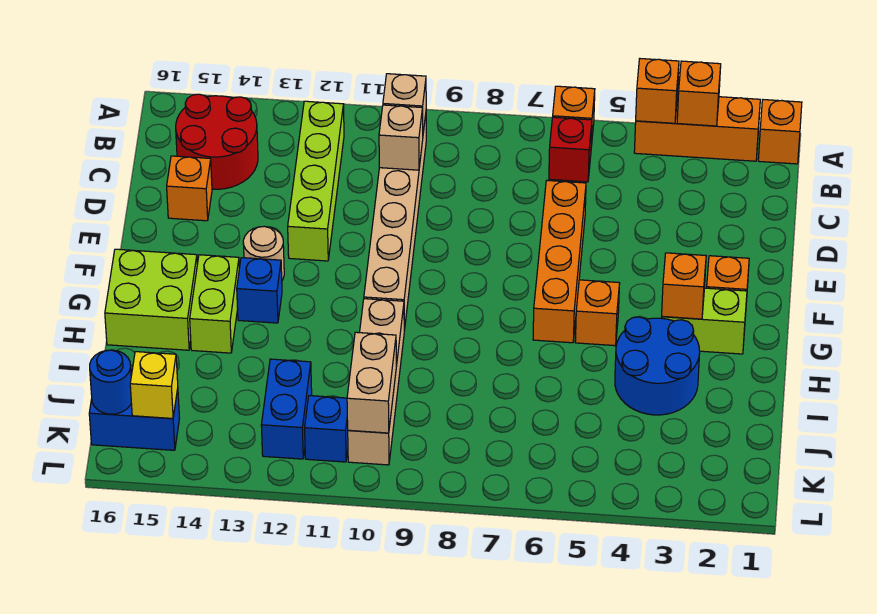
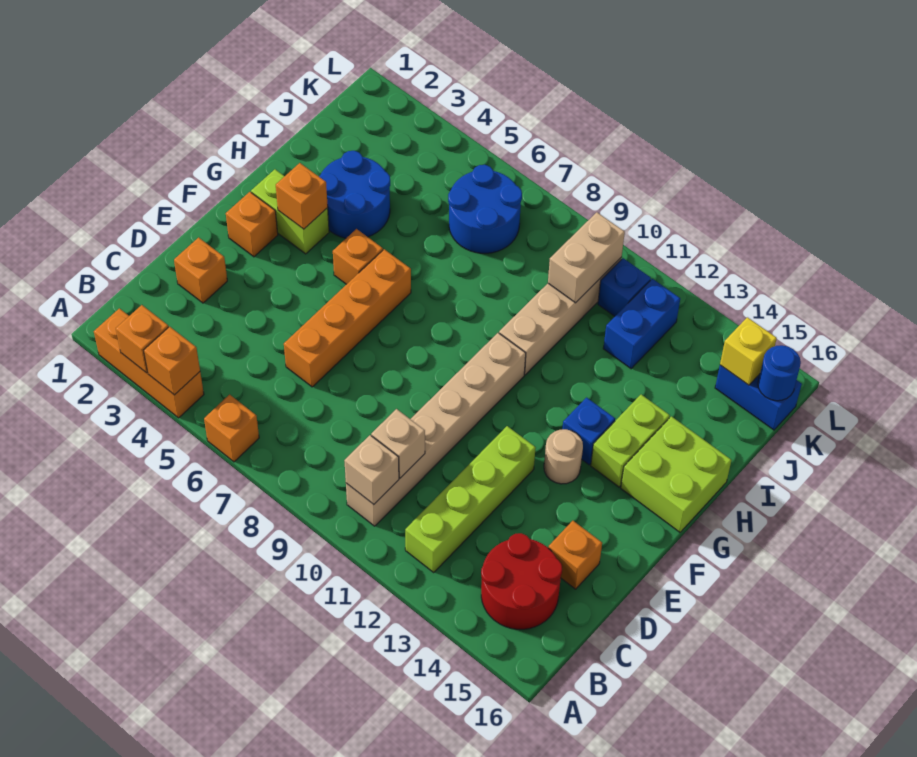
orange 1x1 brick [758,100,802,164] -> orange 1x1 brick moved to [174,238,227,303]
red 1x1 brick [549,117,592,182] -> none
none -> blue 2x2 round brick [448,165,522,253]

